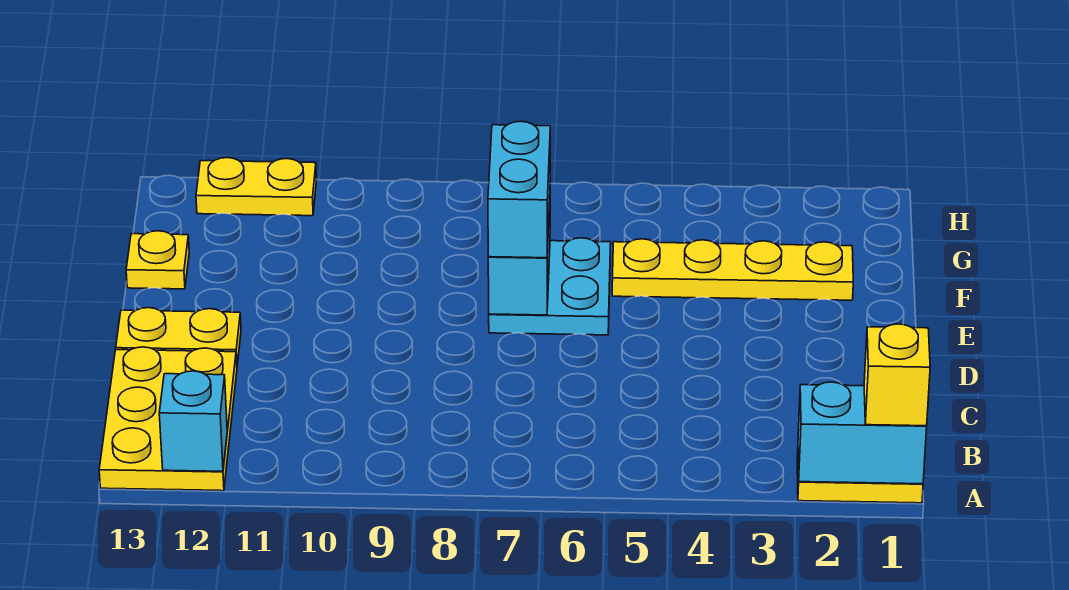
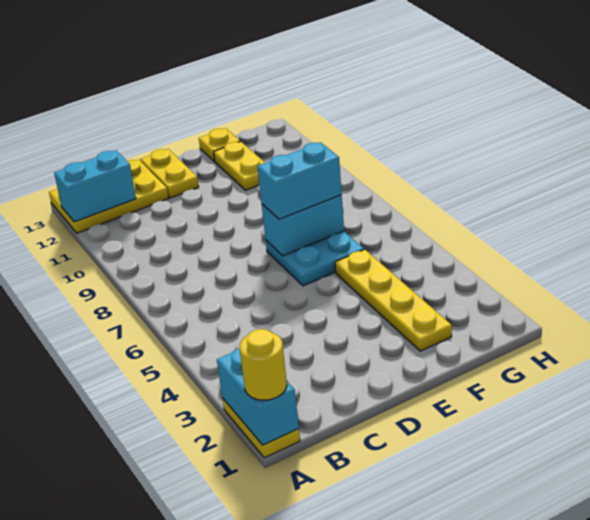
yellow 1x1 brick [864,324,930,426] -> yellow 1x1 round brick [240,329,287,400]
cyan 1x1 brick [159,371,227,471] -> cyan 1x2 brick [54,151,136,222]
yellow 1x2 plate [196,158,316,216] -> yellow 1x2 plate moved to [214,142,265,190]

